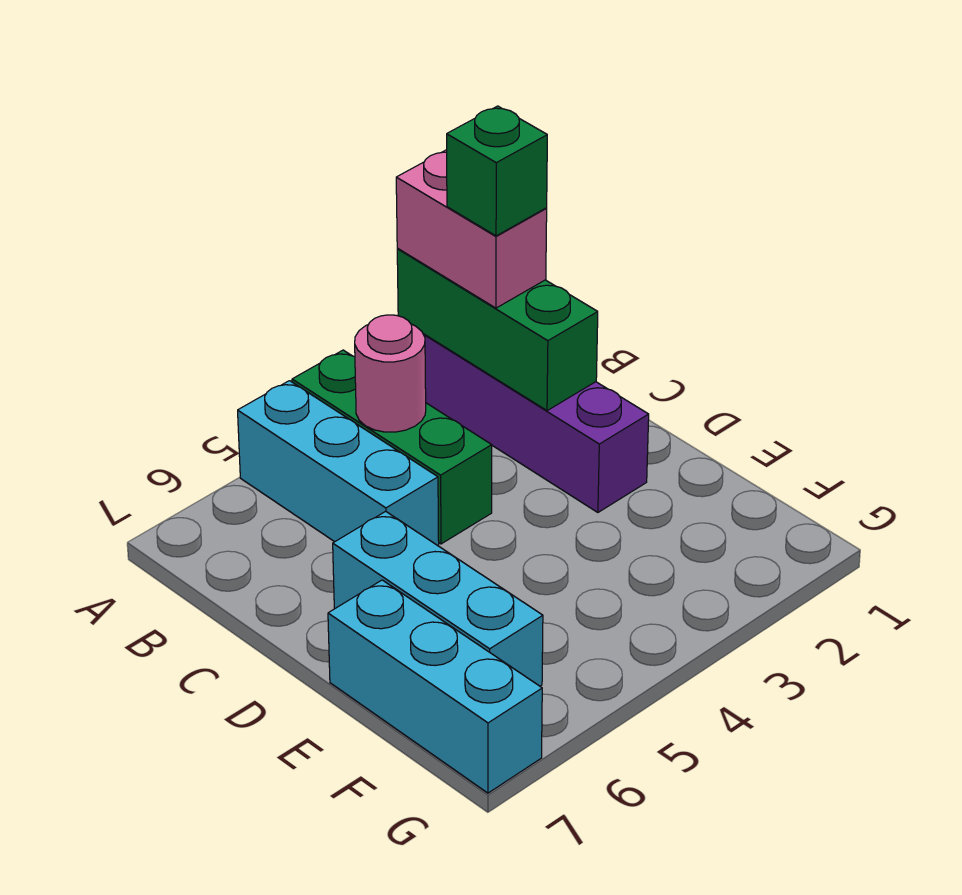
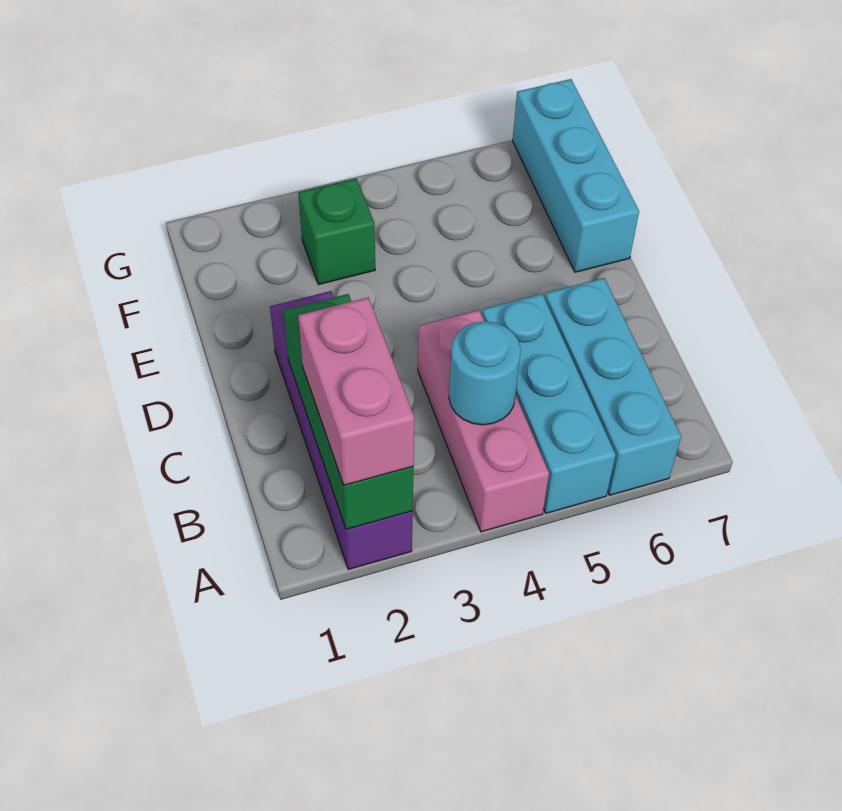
green 1x3 brick [292,350,492,544] -> pink 1x3 brick [418,310,549,532]
green 1x1 brick [447,106,547,236] -> green 1x1 brick moved to [298,178,375,285]
pink 1x1 round brick [355,315,426,432] -> cyan 1x1 round brick [449,321,521,425]
cyan 1x3 brick [333,511,543,686] -> cyan 1x3 brick moved to [545,278,681,495]

